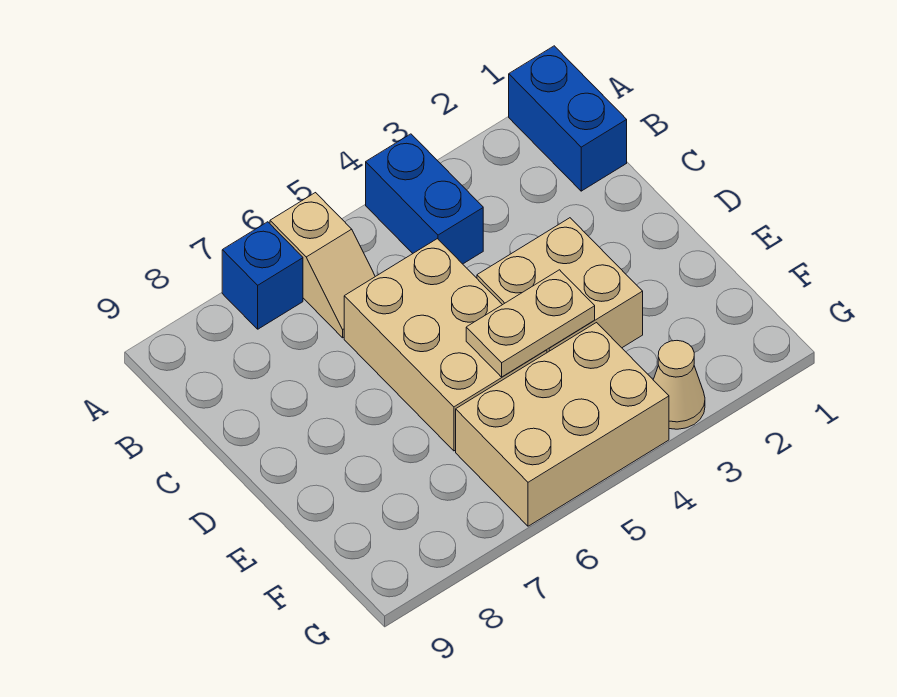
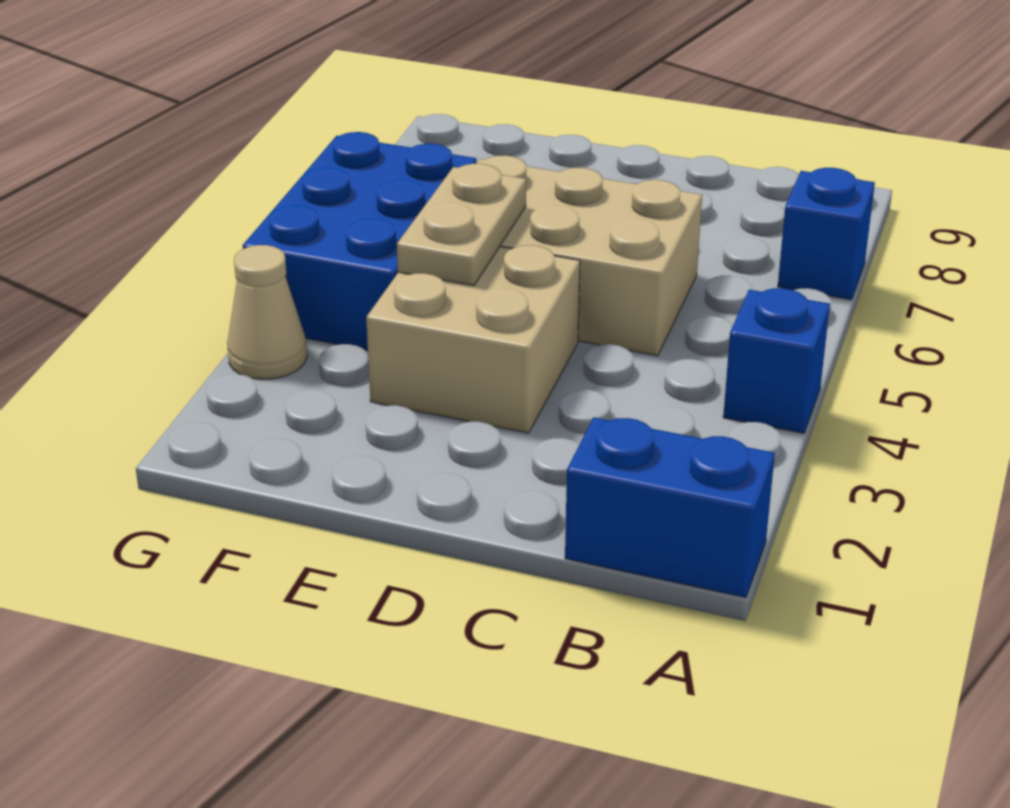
blue 1x2 brick [366,134,483,264] -> blue 1x1 brick [723,288,830,433]
tan 1x2 slope [270,193,375,338] -> none
tan 2x3 brick [456,323,669,526] -> blue 2x3 brick [243,132,476,350]

